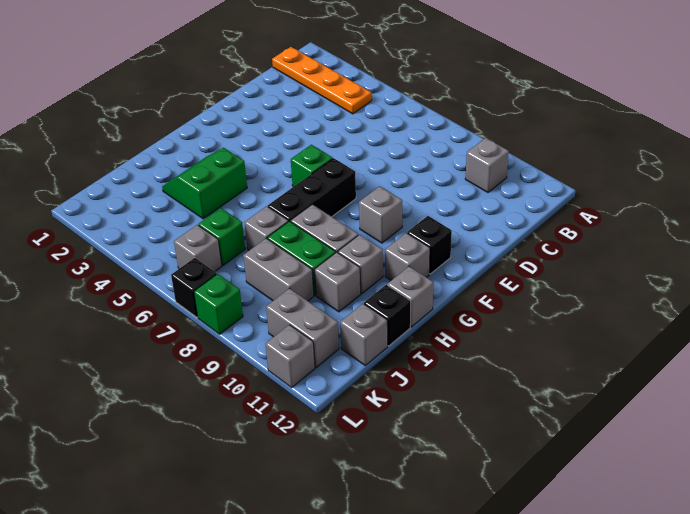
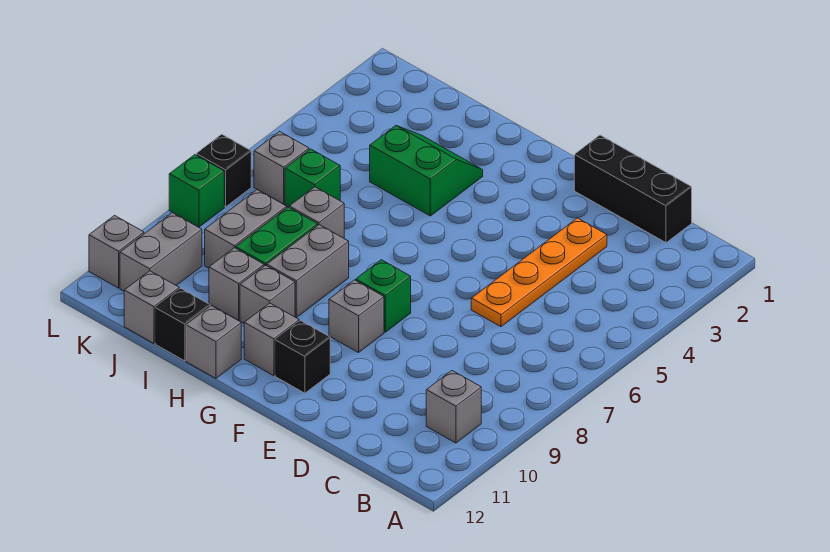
orange 1x4 plate [272,47,372,114] -> orange 1x4 plate moved to [471,218,607,327]
green 1x1 brick [291,145,333,187] -> green 1x1 brick moved to [356,260,411,332]
black 1x3 brick [268,158,356,222] -> black 1x3 brick moved to [574,135,692,243]

